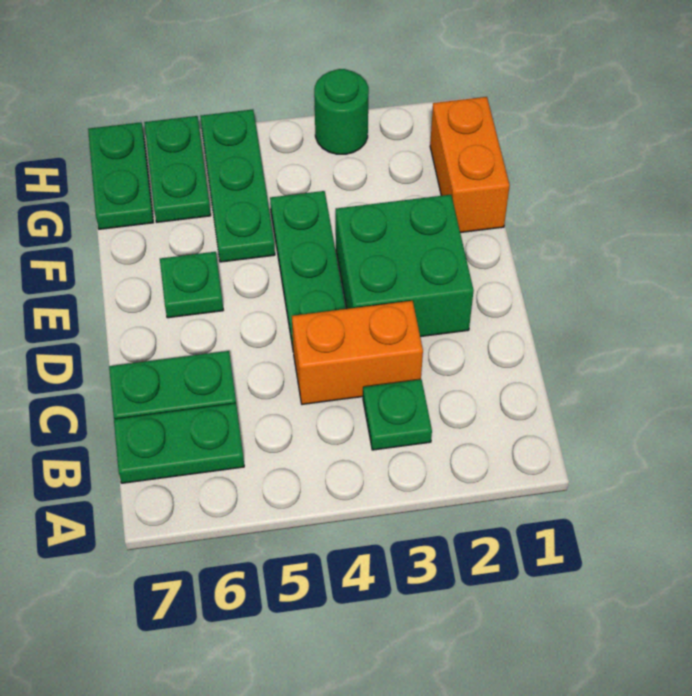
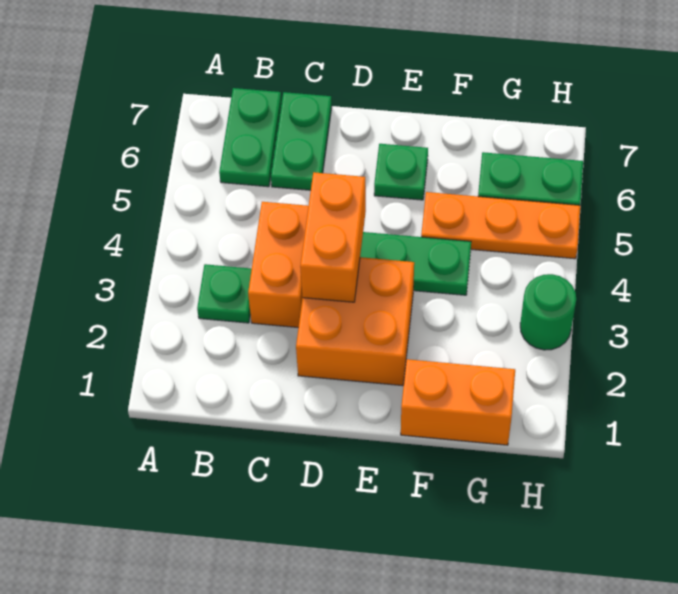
green 2x2 brick [336,195,474,337] -> orange 2x2 brick [296,257,414,386]
none -> orange 1x2 brick [300,172,366,302]
green 1x3 plate [200,109,275,262] -> orange 1x3 plate [421,192,580,259]
green 1x2 plate [88,122,153,229] -> none

